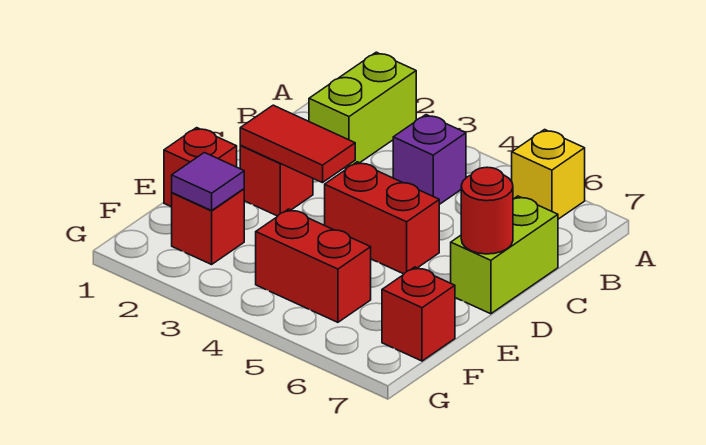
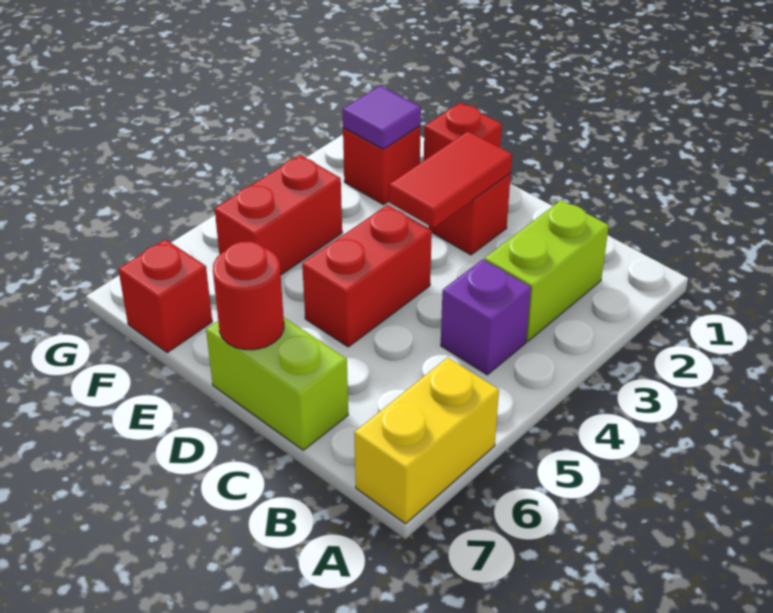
lime 1x2 brick [309,52,416,168] -> lime 1x2 brick turned to [485,200,609,341]
yellow 1x1 brick [512,130,585,219] -> yellow 1x2 brick [354,357,499,524]

